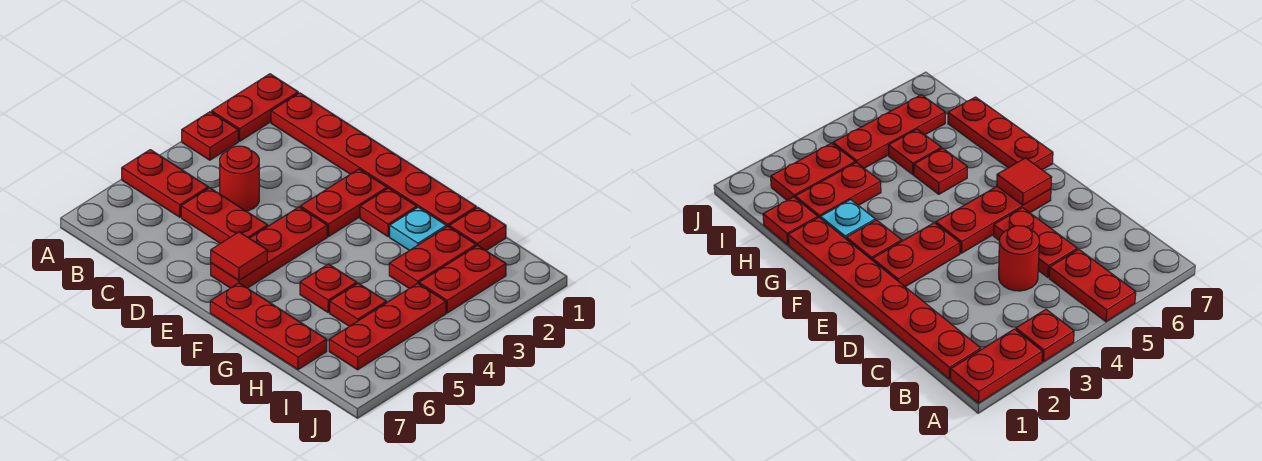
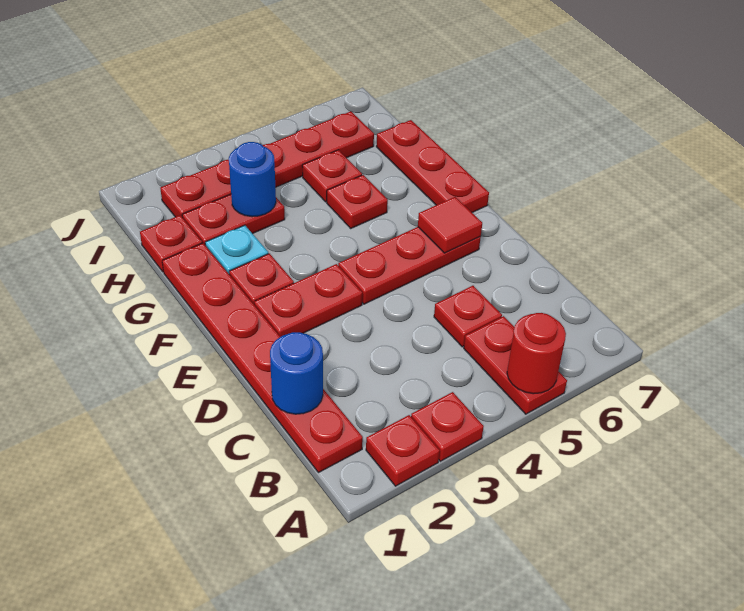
red 1x2 plate [212,74,298,141] -> red 1x1 plate [366,415,440,486]
none -> blue 1x1 round brick [270,332,323,414]
red 1x1 round brick [220,146,259,211] -> red 1x1 round brick moved to [507,313,566,394]
red 1x2 plate [181,188,268,244] -> red 1x1 plate [434,286,502,347]
none -> blue 1x1 round brick [229,142,276,217]

